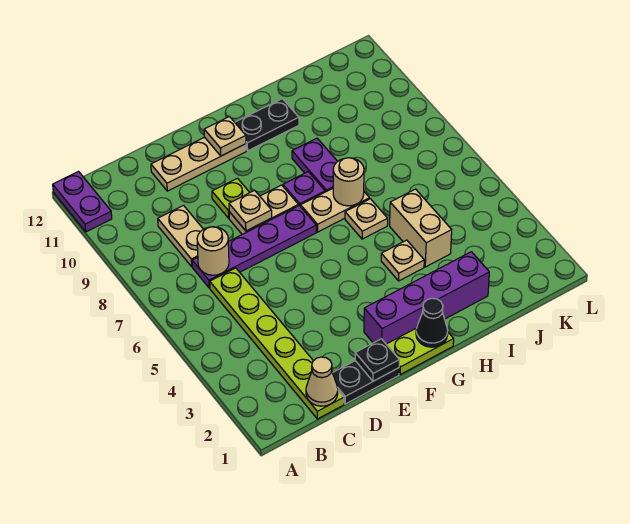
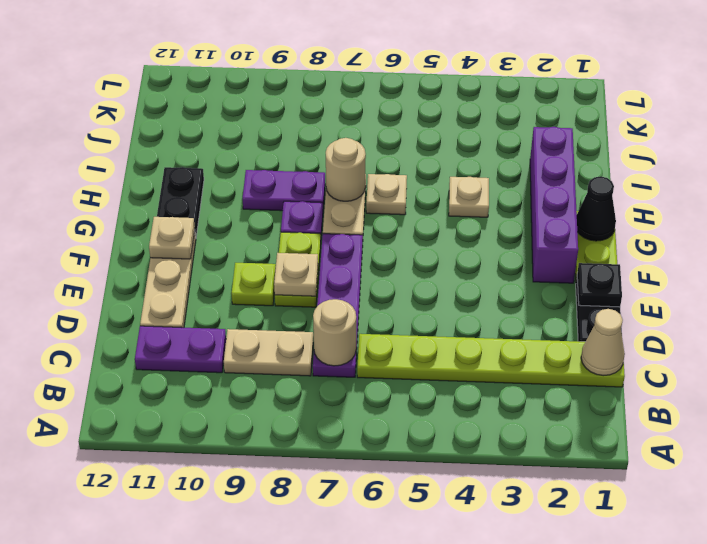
purple 1x2 plate [53,172,112,232] -> purple 1x2 plate moved to [135,326,226,373]
tan 1x2 plate [229,185,298,234] -> lime 1x2 plate [275,232,321,307]
tan 1x2 brick [390,189,452,267] -> none

